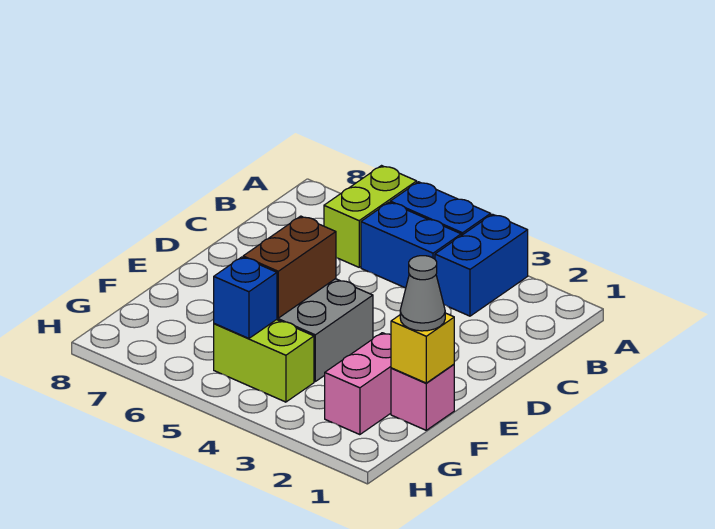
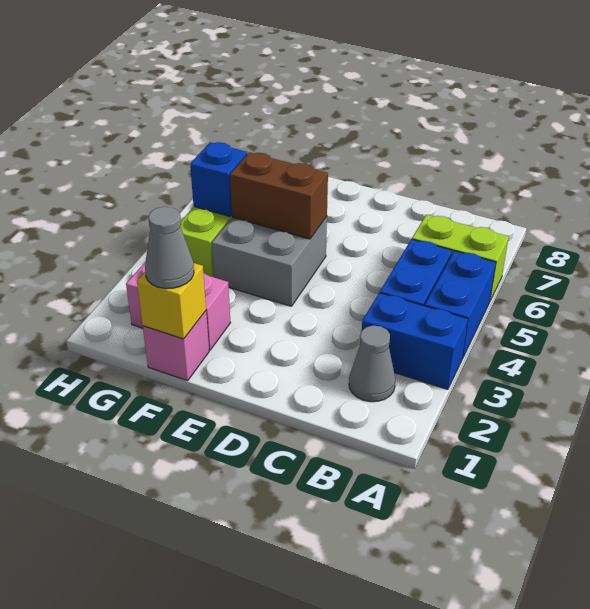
none -> grey 1x1 cone [349,326,395,402]

